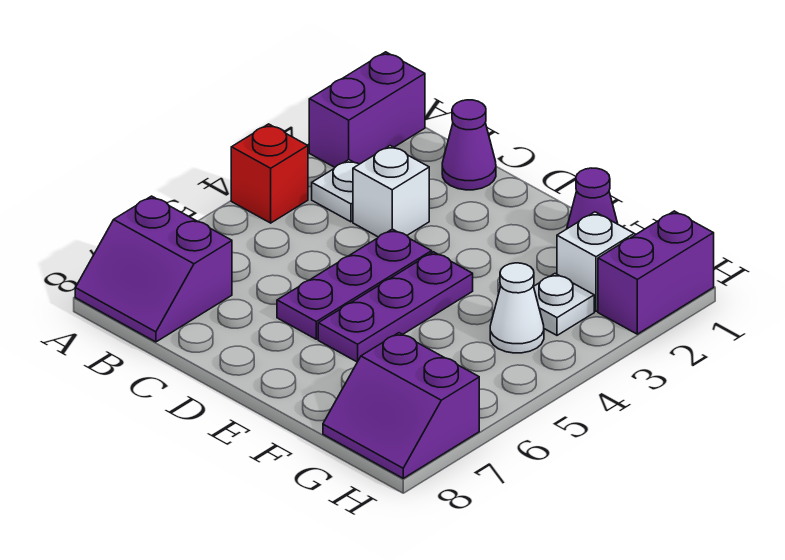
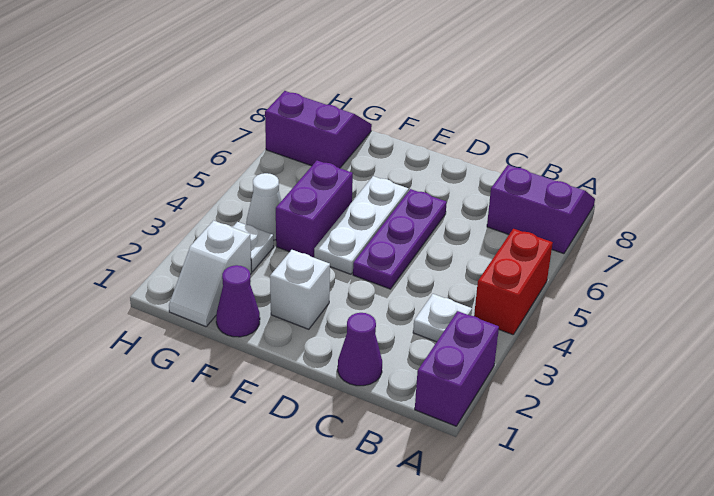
red 1x1 brick [231,124,308,223] -> red 1x2 brick [474,229,553,335]
white 1x1 brick [353,146,429,237] -> white 1x1 brick moved to [270,250,330,329]
purple 1x3 plate [318,252,473,362] -> white 1x3 plate [314,176,409,274]
purple 1x2 brick [598,211,714,334] -> purple 1x2 brick moved to [276,161,353,258]

